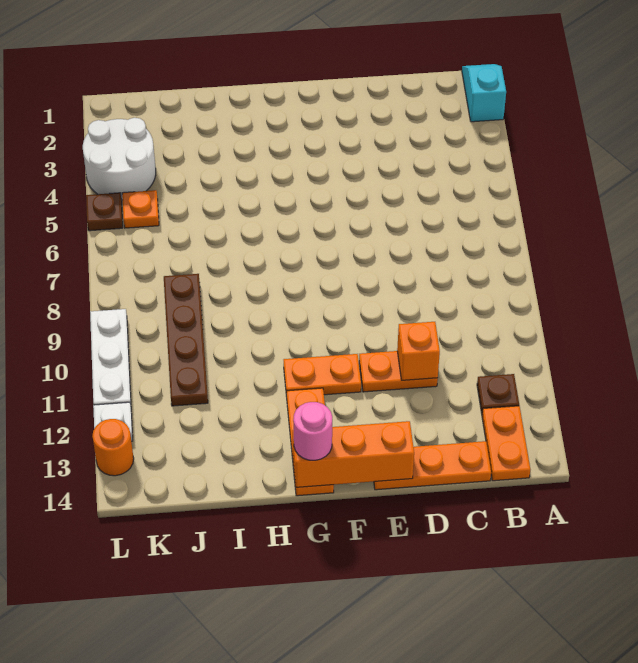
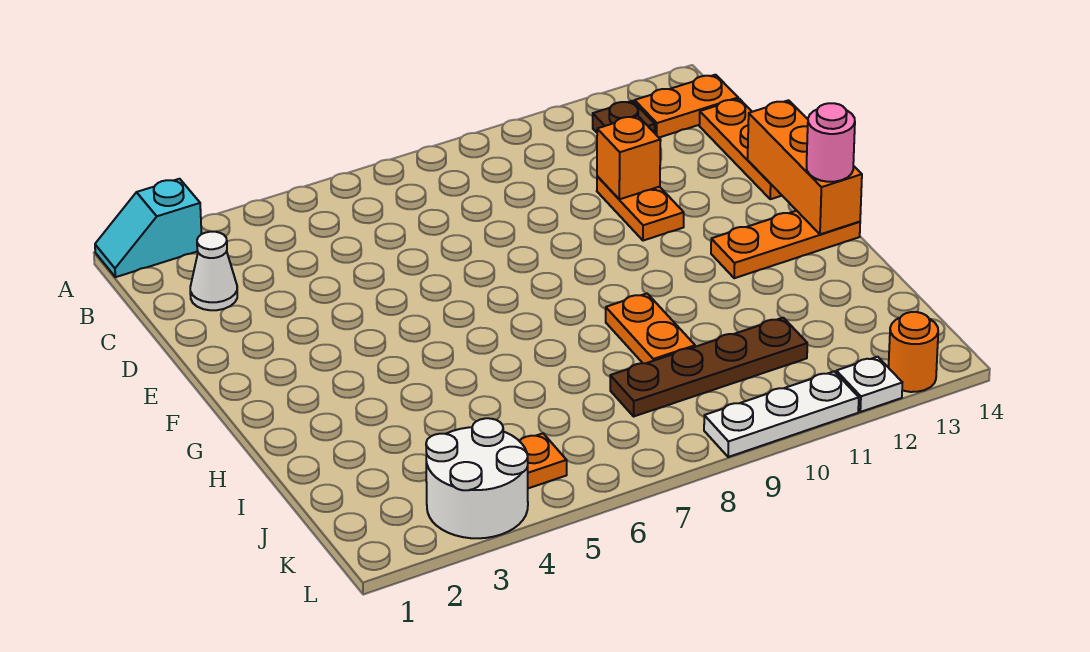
none -> white 1x1 cone [190,232,237,310]
orange 1x2 plate [284,354,361,397] -> orange 1x2 plate moved to [606,294,695,363]
brown 1x1 plate [86,193,123,231] -> none

